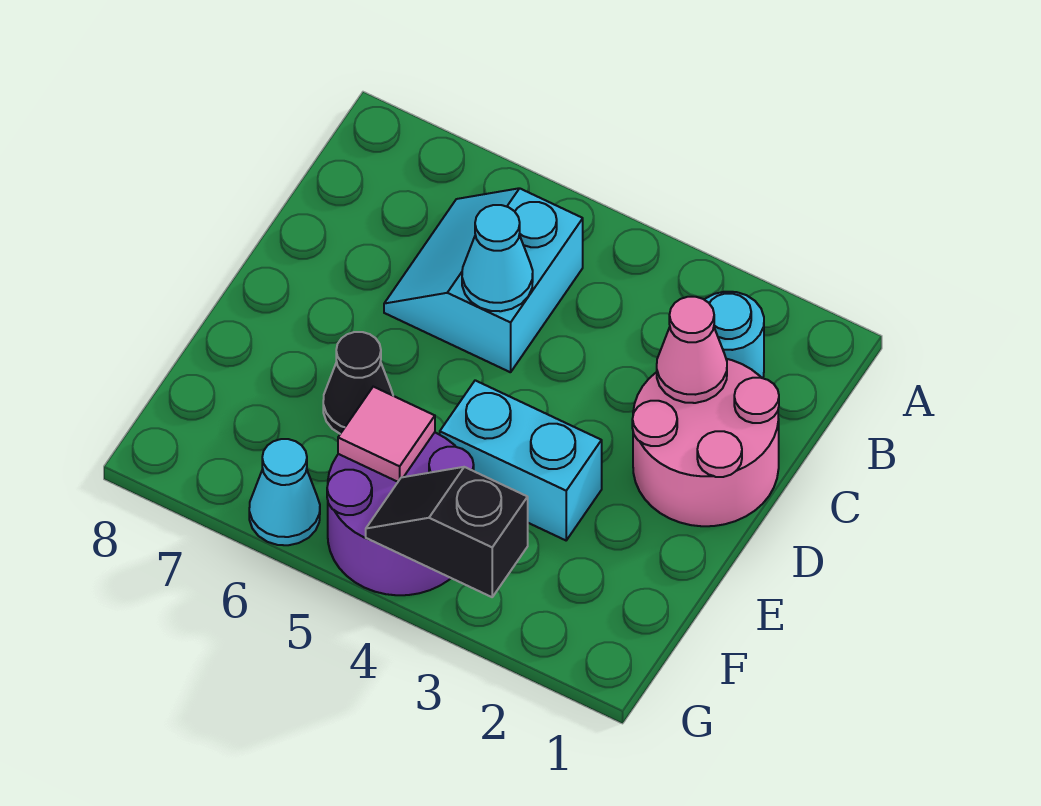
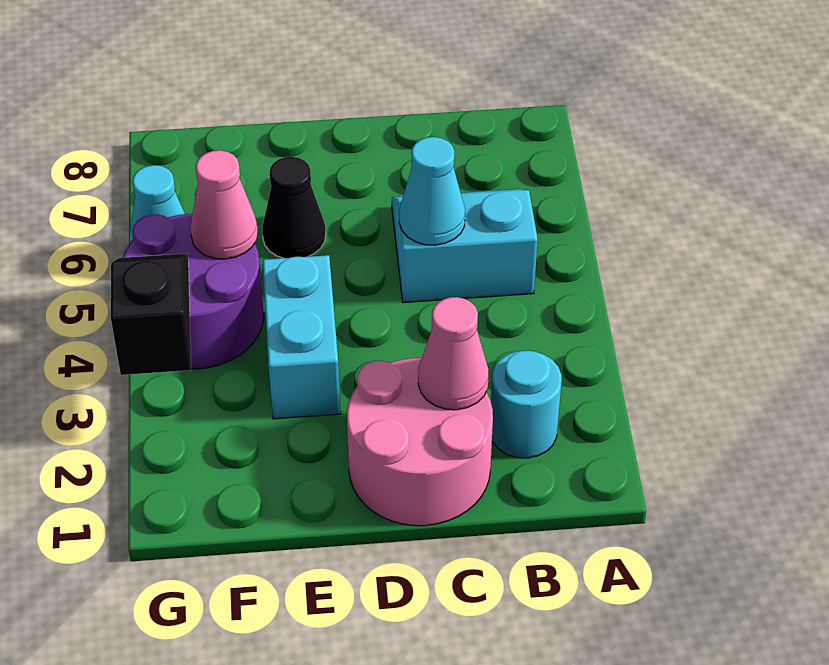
pink 1x1 tile [338,387,435,482] -> pink 1x1 cone [190,150,258,259]

